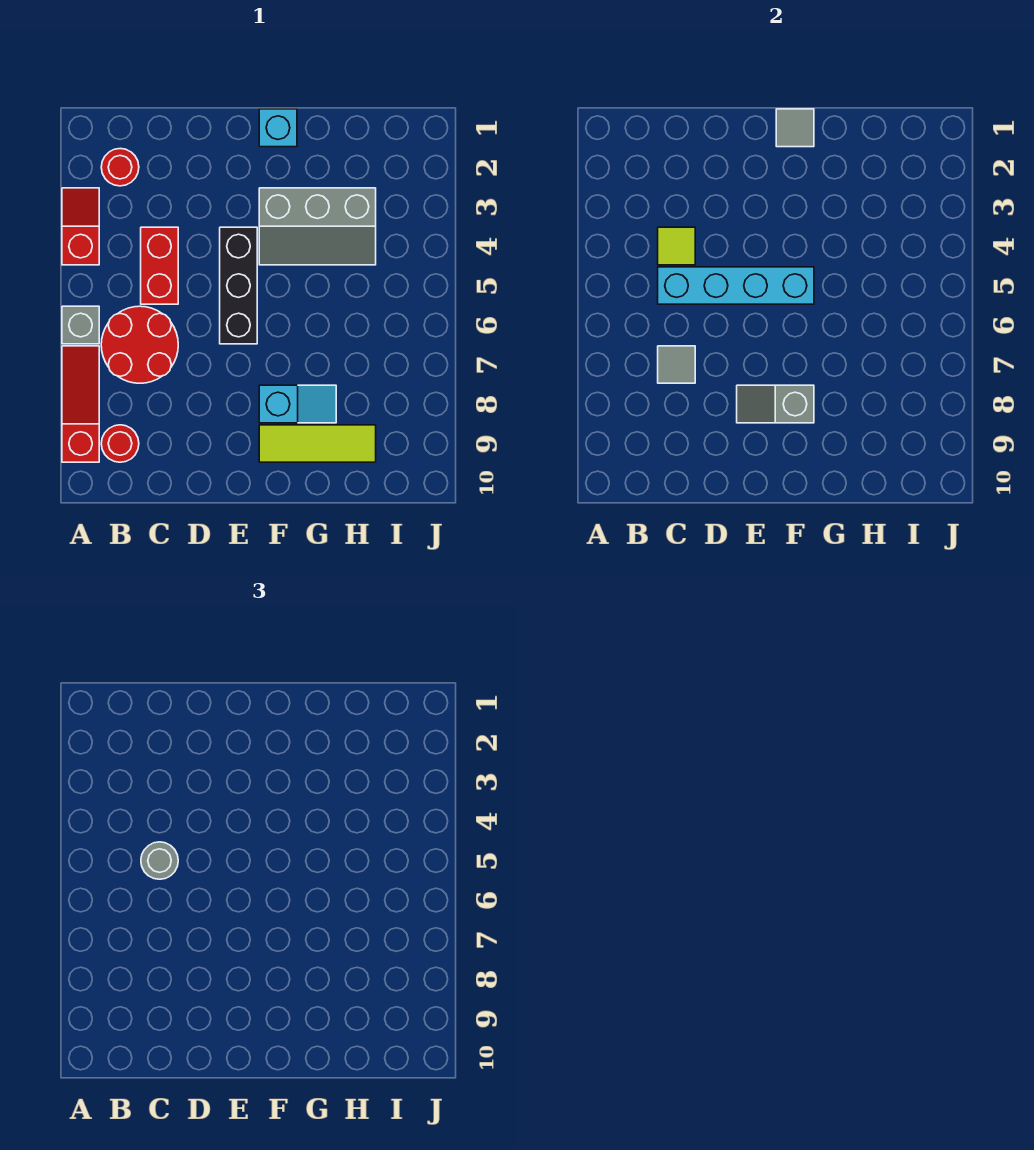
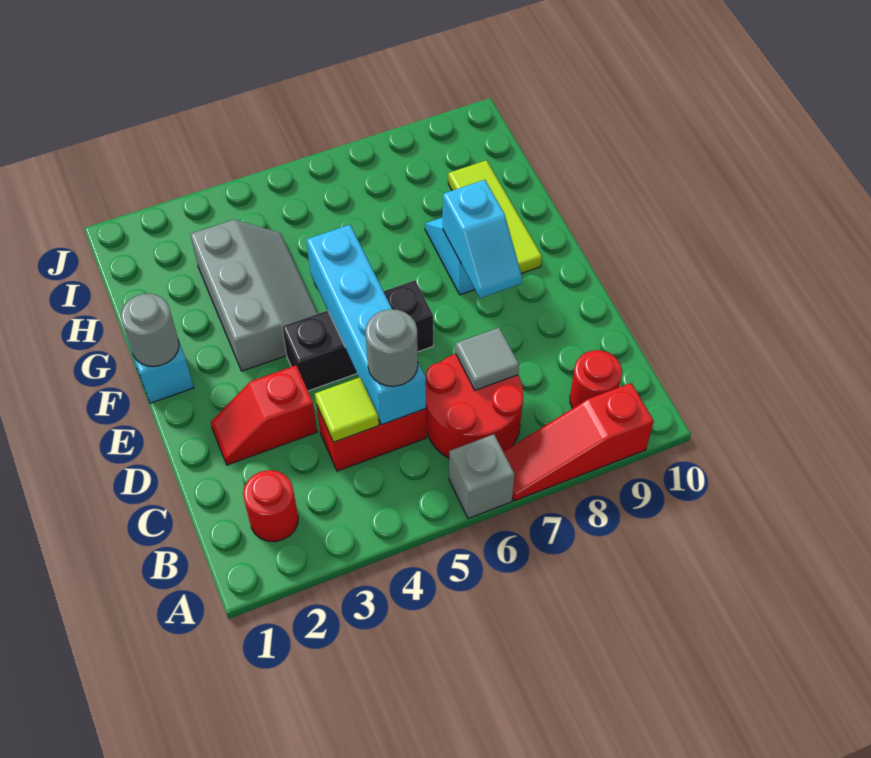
red 1x2 slope [62,188,99,265] -> red 1x2 slope moved to [211,365,317,465]
grey 1x2 slope [737,385,814,423] -> cyan 1x2 slope [443,180,522,298]
grey 1x1 tile [776,109,814,147] -> grey 1x1 round brick [121,294,179,366]

